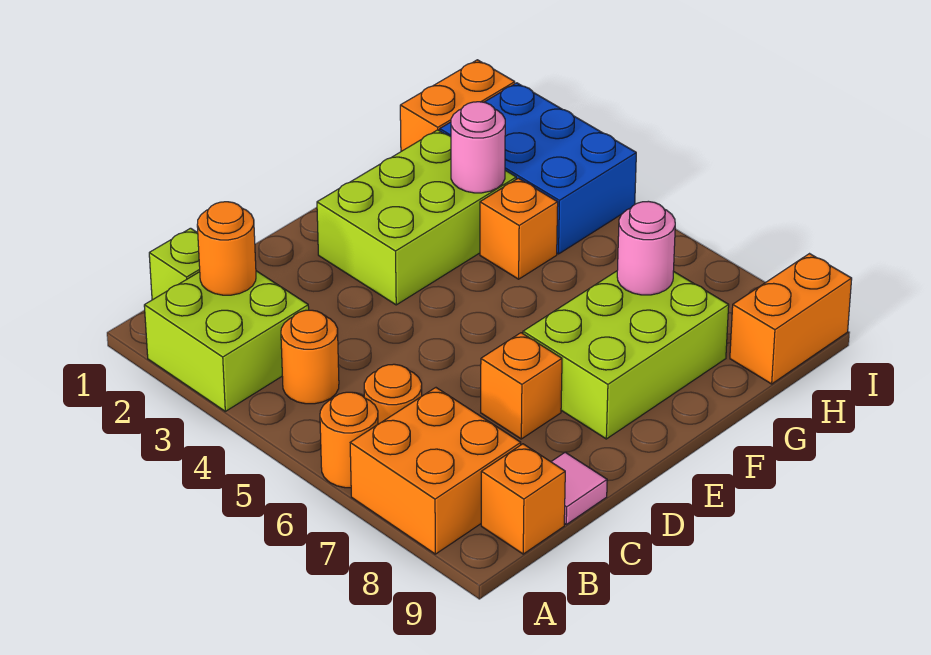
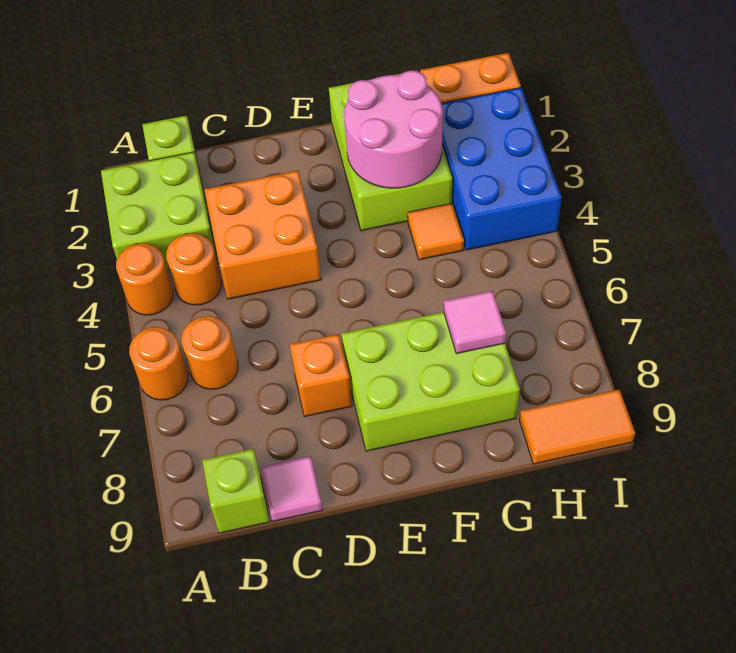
orange 2x2 brick [350,388,521,554] -> orange 2x2 brick moved to [204,171,321,299]
orange 1x1 round brick [197,202,256,295] -> orange 1x1 round brick moved to [116,243,173,315]
orange 1x1 brick [481,444,565,554] -> lime 1x1 brick [202,449,270,533]
lime 2x3 brick [317,130,516,305] -> lime 2x3 brick turned to [329,70,452,231]
pink 1x1 round brick [451,102,505,193] -> pink 2x2 round brick [344,71,443,188]
orange 1x1 brick [480,178,558,279] -> orange 1x1 tile [408,203,464,260]
pink 1x1 round brick [617,201,675,295] -> pink 1x1 tile [444,291,506,354]
orange 1x2 brick [730,254,852,384] -> orange 1x2 tile [519,390,635,464]

